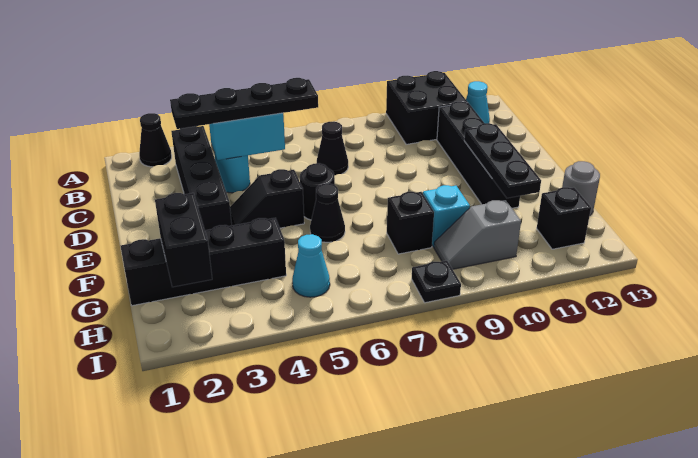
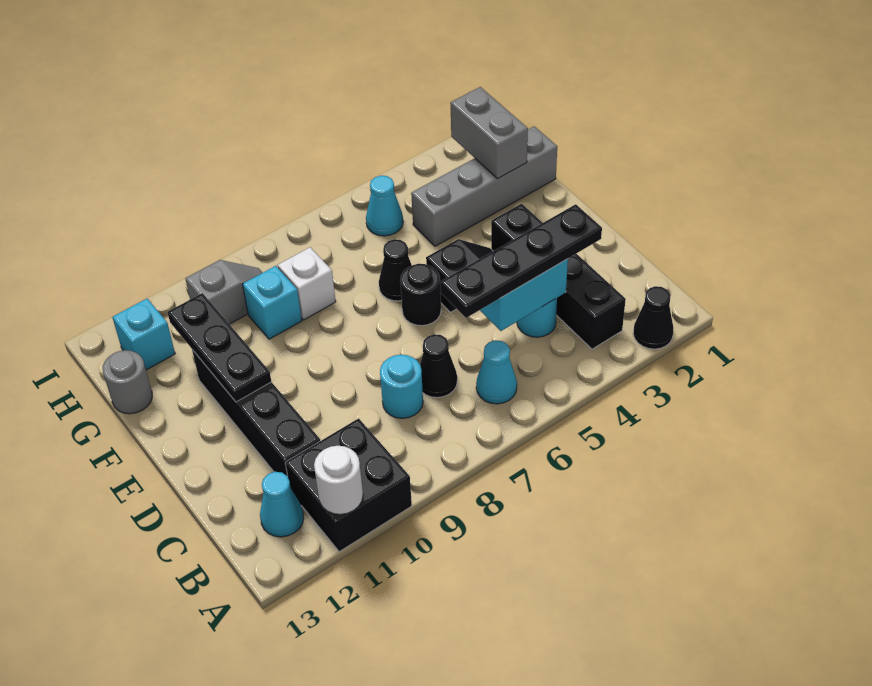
none -> white 1x1 round brick [314,446,363,514]
none -> cyan 1x1 cone [476,340,517,404]
none -> cyan 1x1 round brick [380,355,423,418]
black 1x4 brick [121,218,286,306] -> grey 1x4 brick [411,126,557,246]
black 1x2 brick [155,193,212,287] -> grey 1x2 brick [450,87,528,179]
black 1x1 brick [387,192,434,254] -> white 1x1 brick [278,247,336,320]
black 1x1 brick [537,187,591,249] -> cyan 1x1 brick [112,298,175,370]
black 1x1 plate [412,261,461,303] -> none

